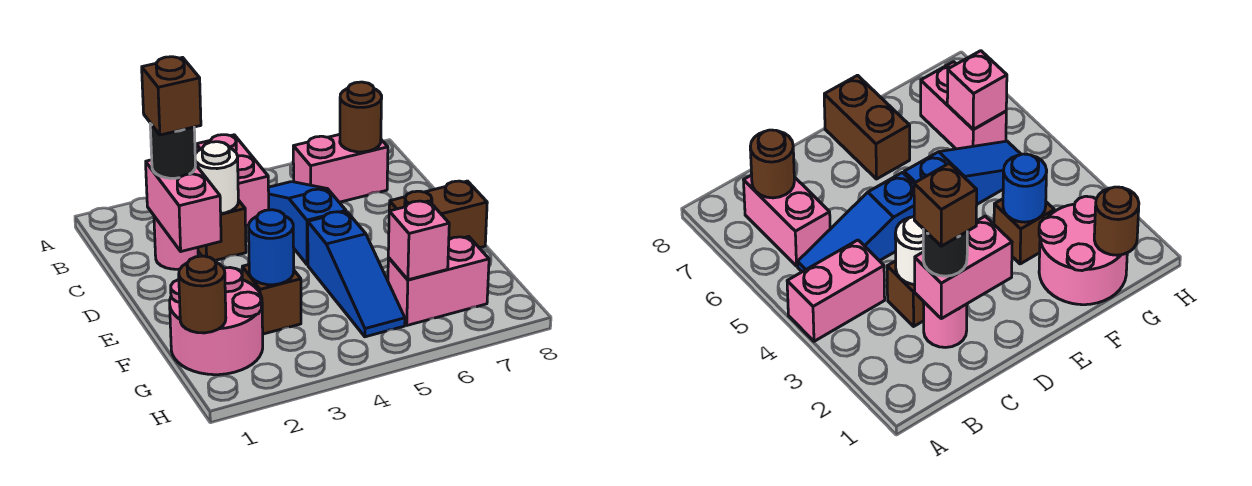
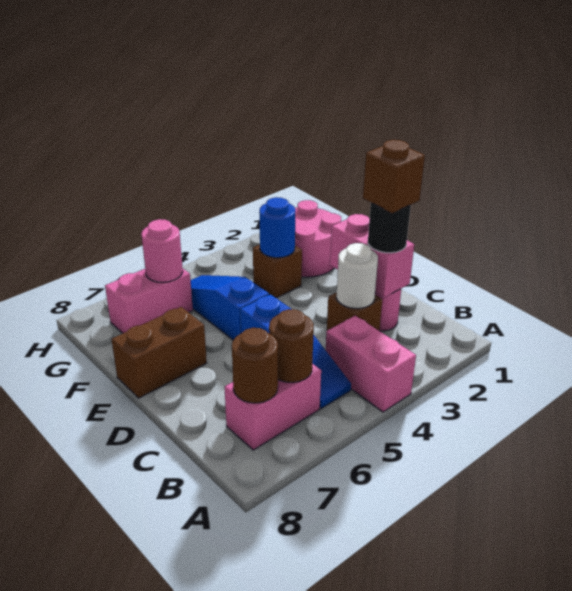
brown 1x1 round brick [179,256,226,333] -> brown 1x1 round brick moved to [269,309,314,382]
pink 1x1 brick [388,201,449,280] -> pink 1x1 round brick [141,219,183,282]

